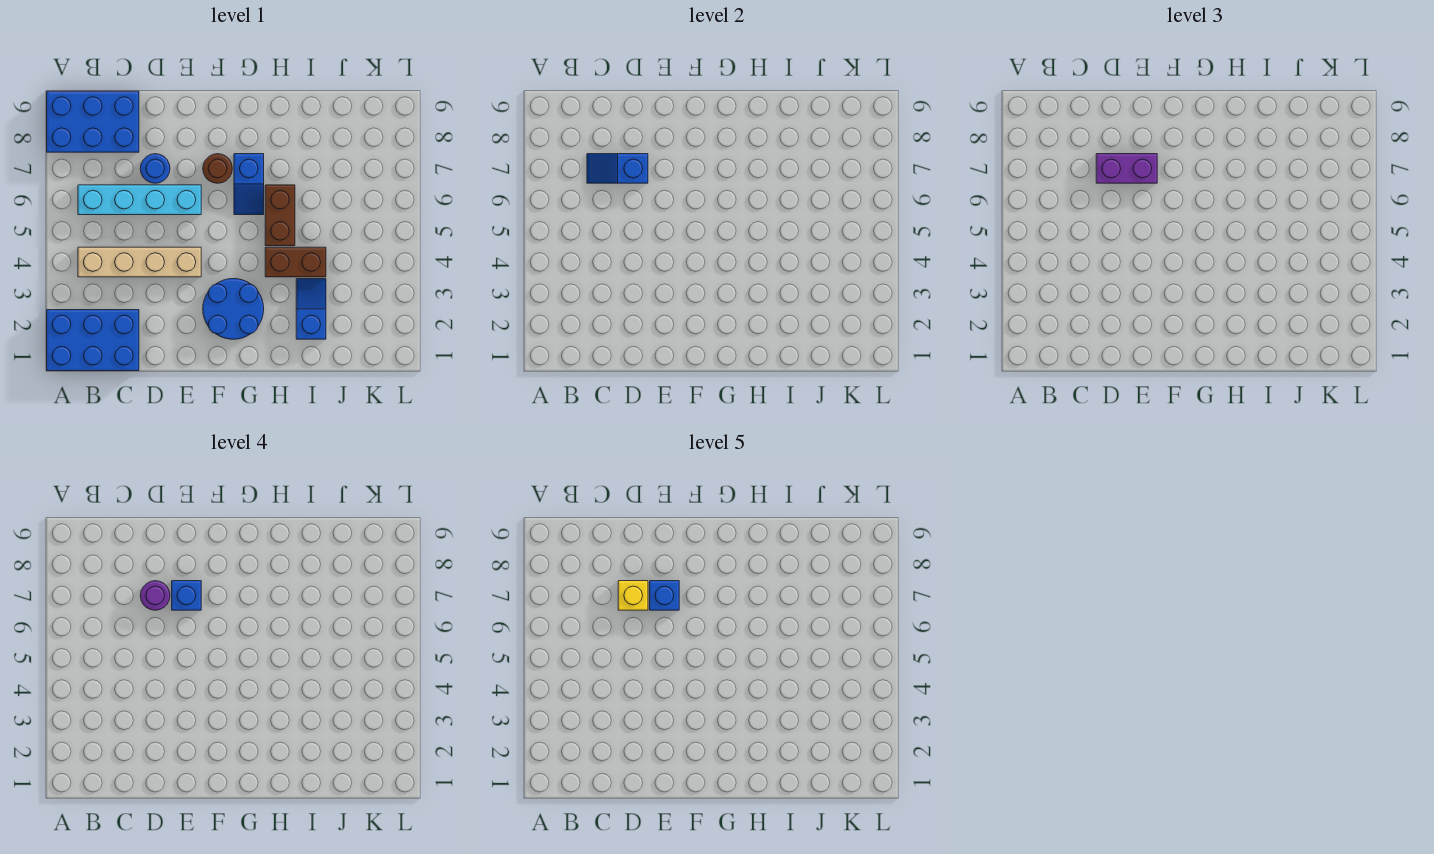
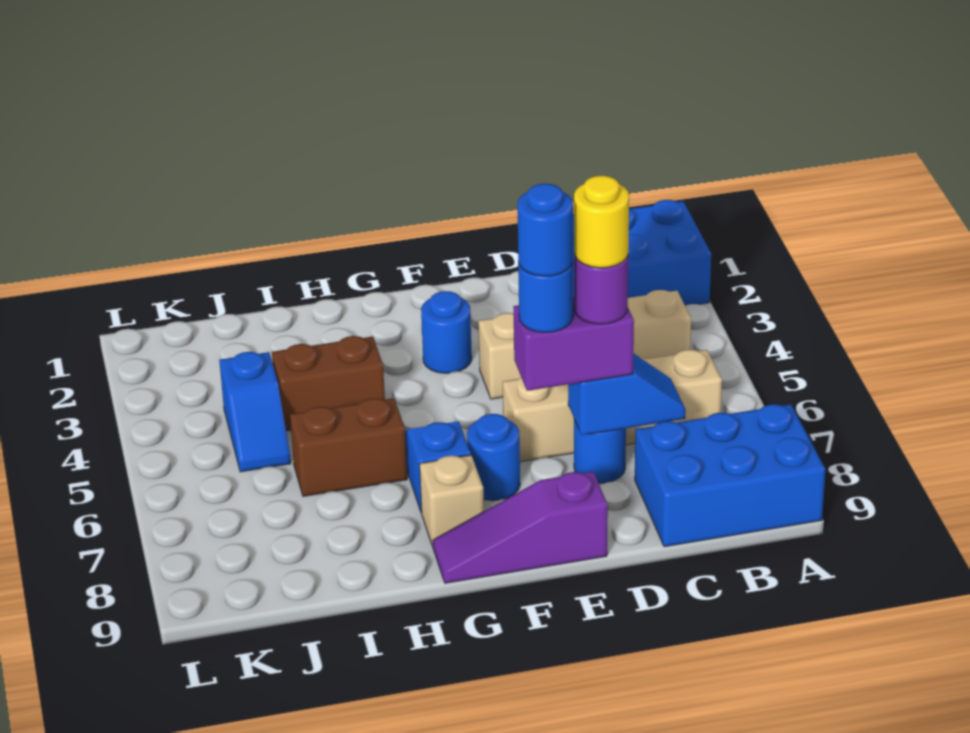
cyan 1x4 brick [78,185,201,215] -> tan 1x4 brick [503,349,722,462]
yellow 1x1 brick [618,581,648,610] -> yellow 1x1 round brick [574,176,629,268]
blue 1x1 brick [172,581,201,610] -> blue 1x1 round brick [518,262,573,333]
blue 1x1 brick [650,581,679,610] -> blue 1x1 round brick [517,184,573,276]
none -> purple 1x3 slope [433,472,608,583]
blue 2x2 round brick [203,279,264,339] -> blue 1x1 round brick [421,291,472,373]
brown 1x1 round brick [203,154,232,183] -> blue 1x1 round brick [467,414,520,501]
none -> tan 1x1 brick [420,455,484,546]
brown 1x2 brick [265,185,295,246] -> brown 1x2 brick turned to [290,398,407,496]
blue 1x2 slope [296,279,326,339] -> blue 1x2 slope moved to [219,352,291,472]

